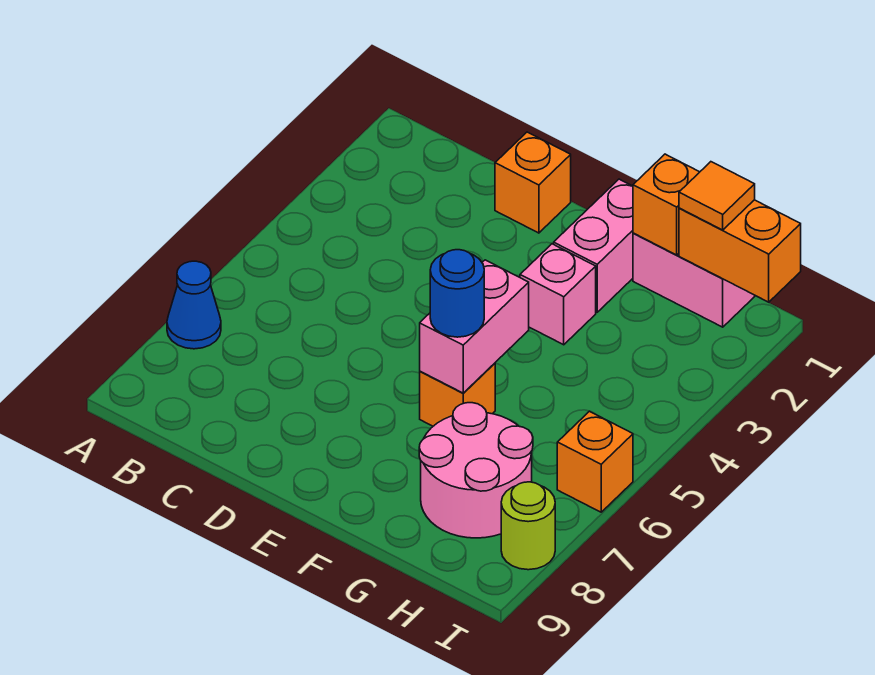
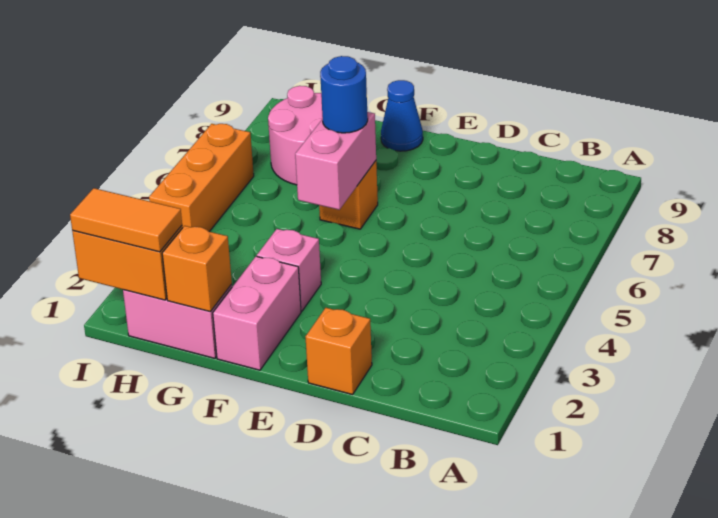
blue 1x1 cone [167,261,221,349] -> blue 1x1 cone moved to [381,80,423,151]
orange 1x1 tile [679,162,755,230] -> orange 1x2 tile [70,188,182,252]
orange 1x1 brick [557,411,633,512] -> orange 1x3 brick [149,124,254,232]
lime 1x1 round brick [501,482,555,570] -> none

